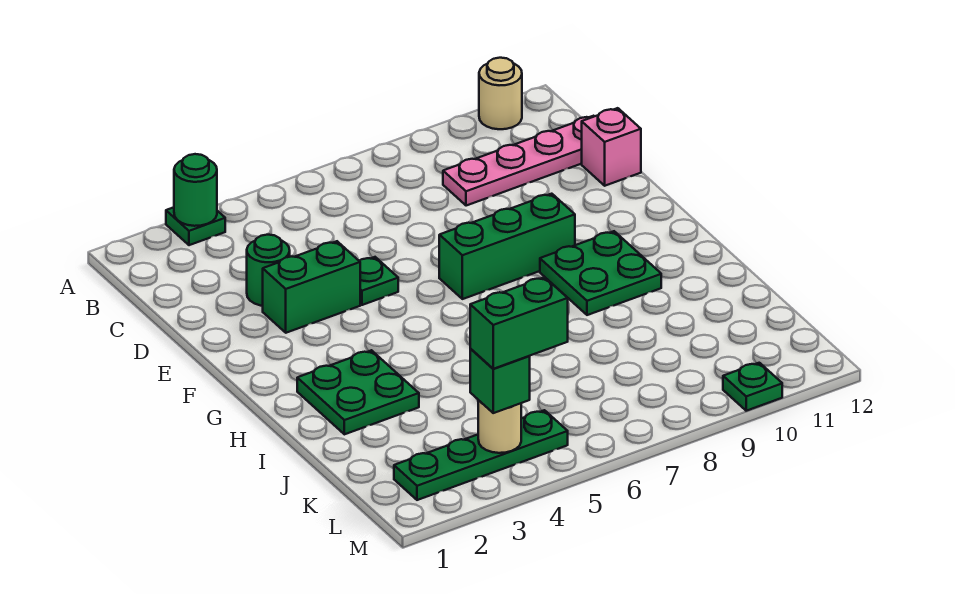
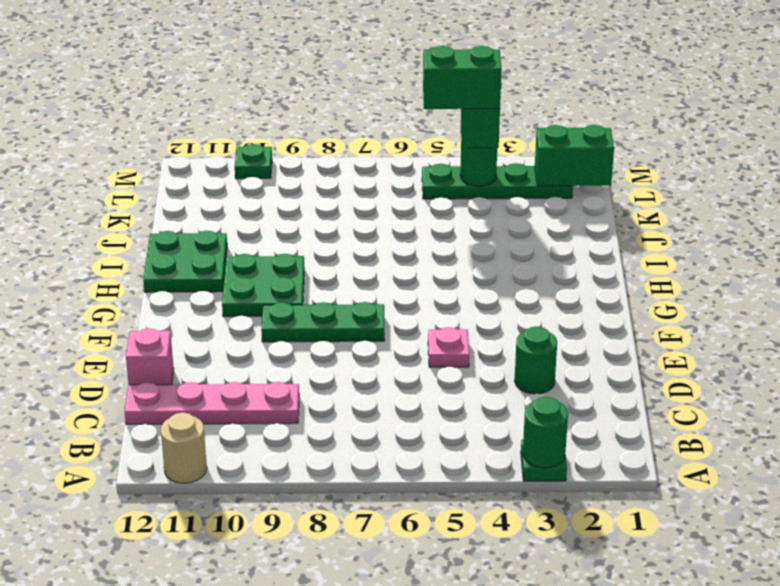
green 1x2 brick [263,241,360,333] -> green 1x2 brick moved to [535,125,614,186]
green 1x1 plate [360,257,398,305] -> pink 1x1 plate [428,327,469,367]
green 1x3 brick [439,194,575,299] -> green 1x3 plate [261,302,385,342]
green 2x2 plate [297,350,419,434] -> green 2x2 plate moved to [143,231,227,292]
tan 1x1 round brick [478,400,521,453] -> green 1x1 round brick [460,142,497,186]

